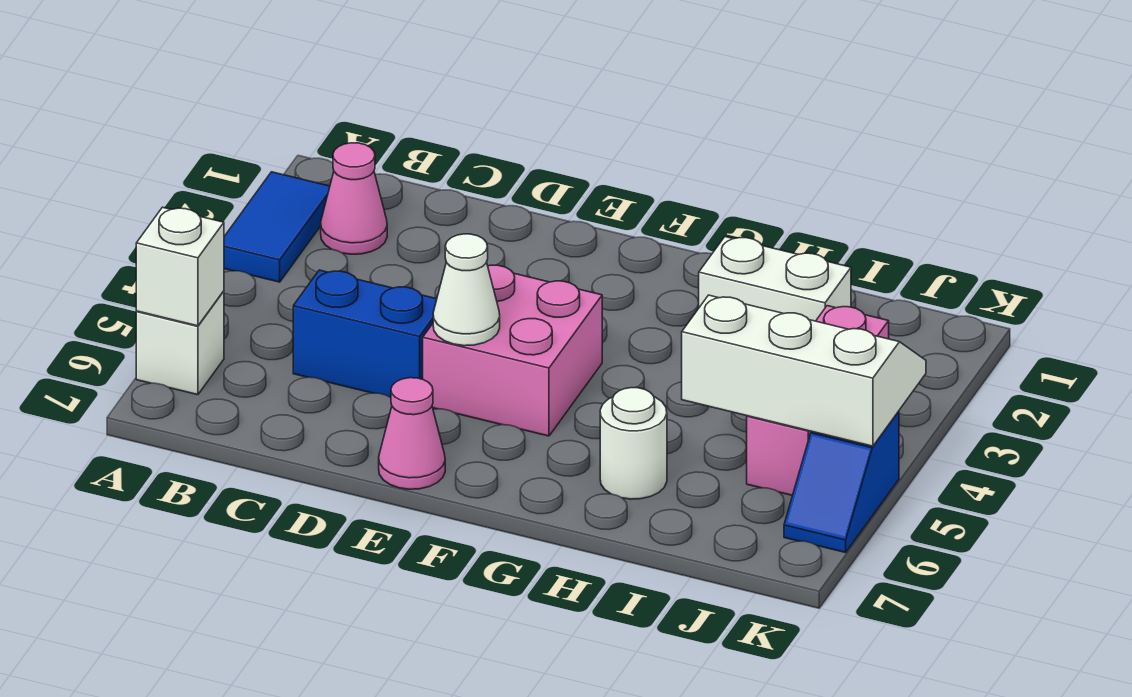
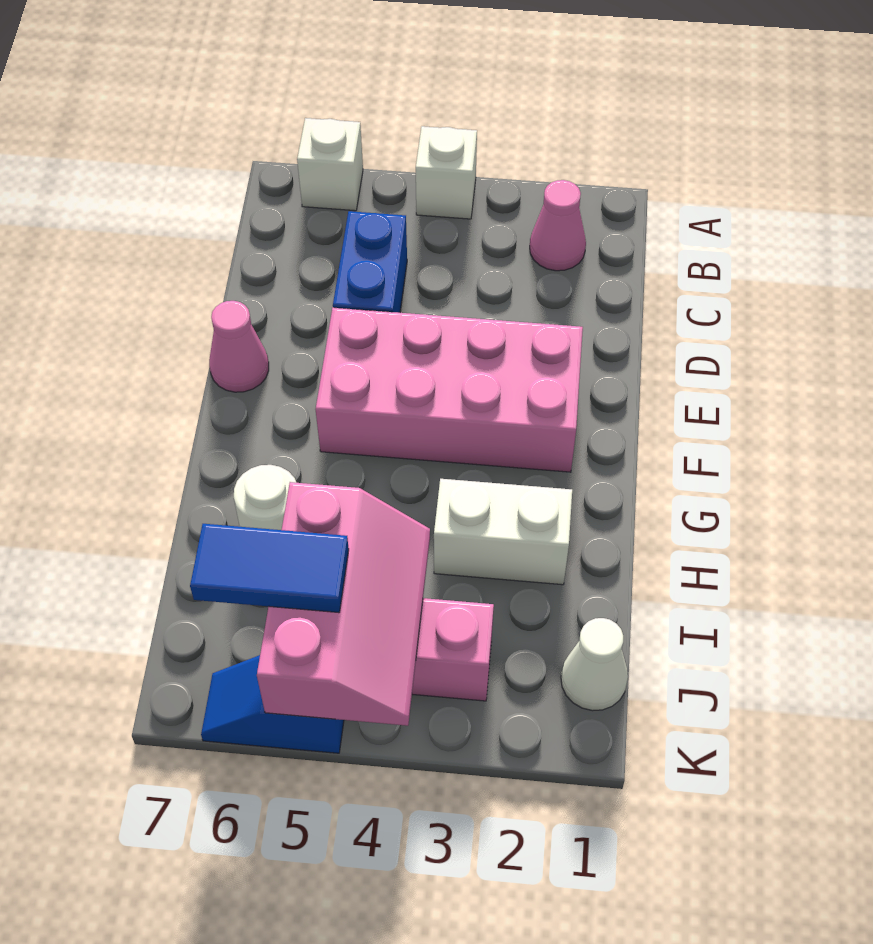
blue 1x2 tile [224,172,330,282] -> blue 1x2 tile moved to [190,524,349,613]
white 1x1 brick [136,207,224,326] -> white 1x1 brick moved to [416,126,477,219]
pink 2x2 brick [423,265,602,436] -> pink 2x4 brick [316,308,583,472]
white 1x1 cone [433,234,500,346] -> white 1x1 cone moved to [561,618,628,711]
white 1x2 brick [699,237,851,321] -> white 1x2 brick turned to [434,479,572,585]
white 2x3 slope [682,295,926,446] -> pink 2x3 slope [257,482,430,726]

